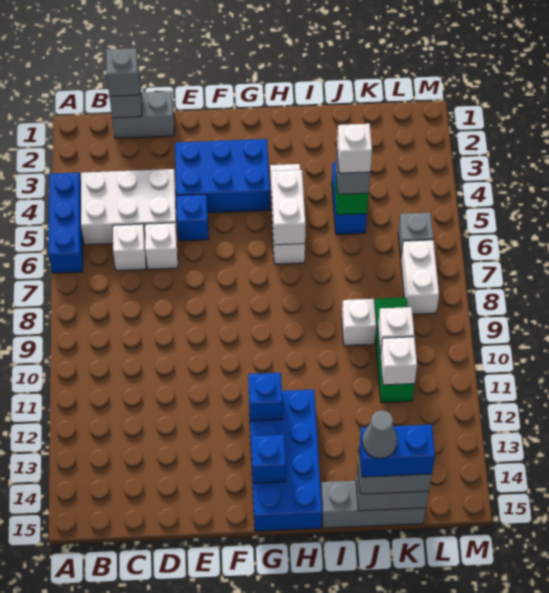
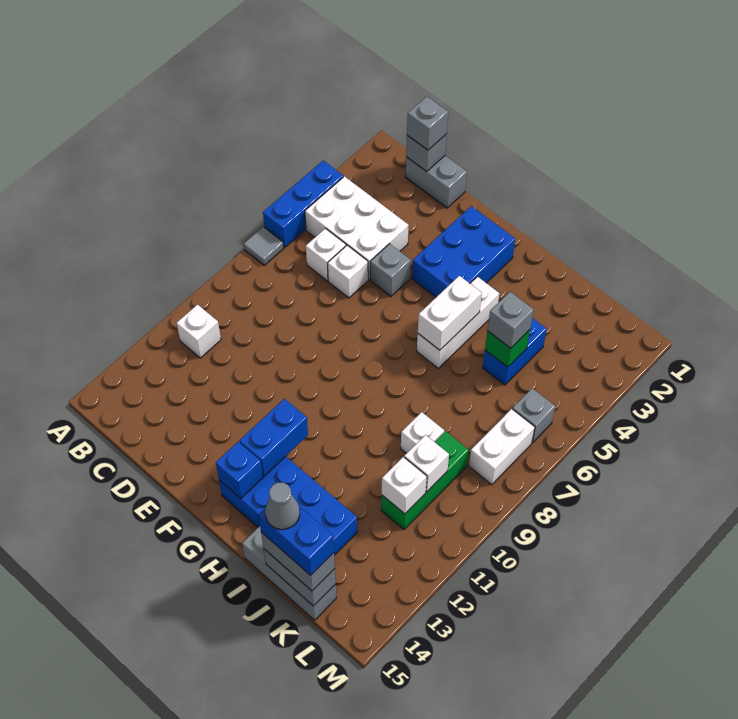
none -> grey 1x1 tile [244,227,284,265]
blue 2x3 brick [175,139,270,213] -> blue 2x3 brick turned to [412,206,515,297]
blue 1x1 brick [176,194,209,241] -> grey 1x1 brick [370,244,411,296]
blue 2x4 brick [249,390,322,531] -> blue 2x4 brick turned to [219,456,357,555]
blue 1x1 brick [248,373,282,421] -> blue 1x2 brick [239,399,308,476]
white 1x1 brick [337,124,372,173] -> white 1x1 brick moved to [177,305,221,358]

